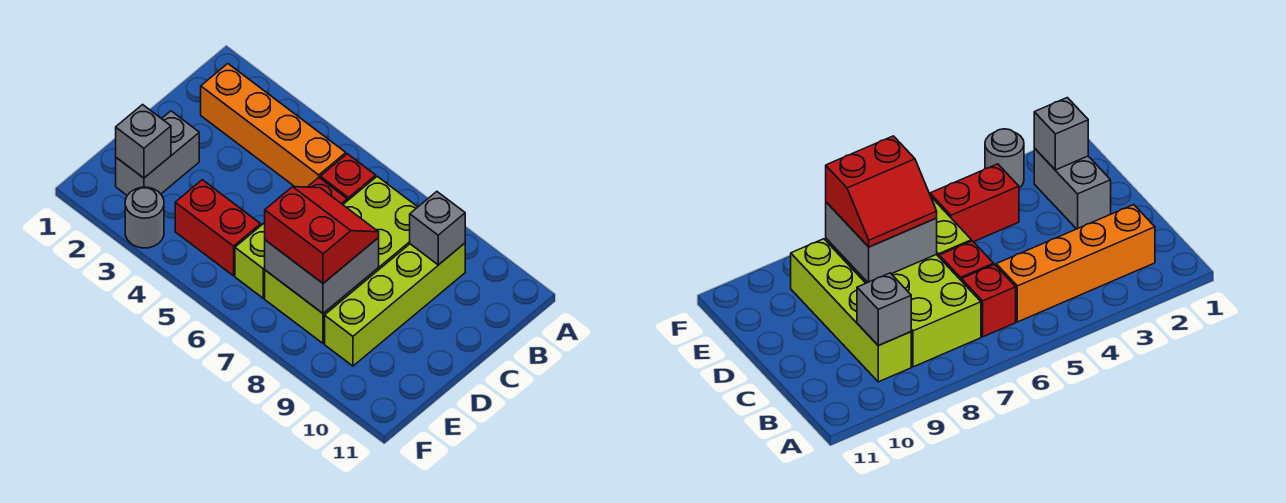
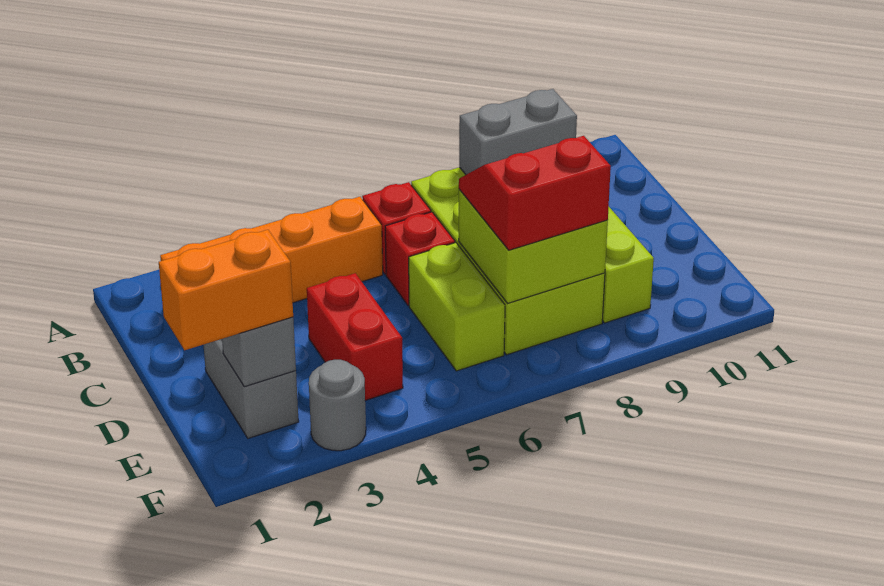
grey 1x1 brick [410,192,465,265] -> grey 1x2 brick [459,89,577,175]
grey 2x2 brick [265,238,379,313] -> lime 2x2 brick [459,189,608,303]
none -> orange 1x2 brick [159,230,293,350]
red 1x2 brick [175,180,261,276] -> red 1x2 brick turned to [307,273,403,401]

